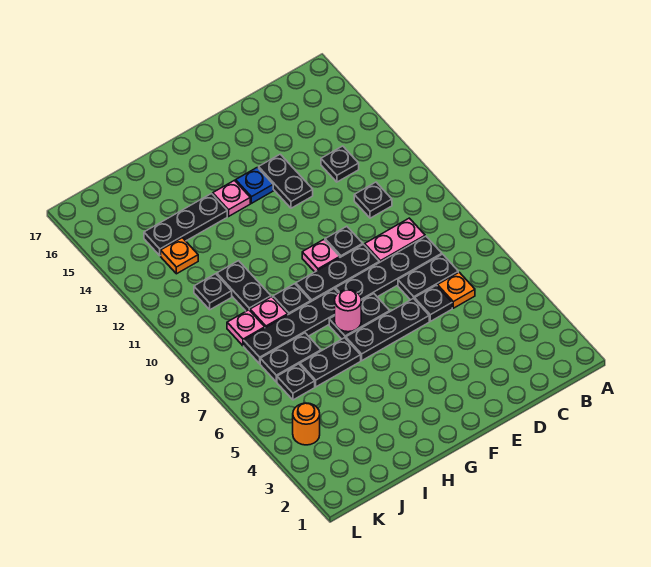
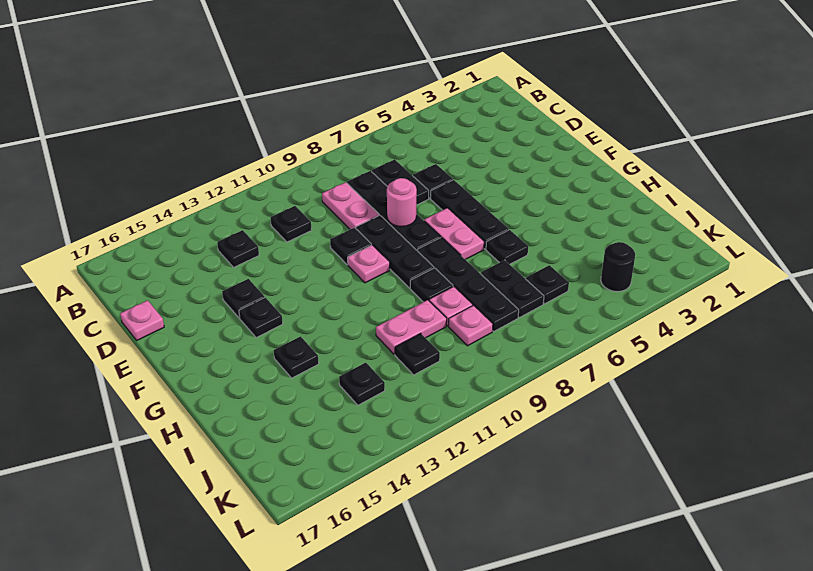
orange 1x1 plate [437,272,475,308] -> none
black 1x2 plate [259,154,313,208] -> black 1x1 plate [222,279,265,318]
black 1x2 plate [329,294,390,339] -> pink 1x2 plate [424,208,484,259]
blue 1x1 plate [236,167,273,203] -> black 1x1 plate [239,297,283,338]
pink 1x1 round brick [335,290,361,332] -> pink 1x1 round brick moved to [387,178,417,227]
pink 1x1 plate [213,180,250,216] -> pink 1x1 plate moved to [120,300,164,340]
black 1x2 plate [300,338,361,387] -> black 1x1 plate [486,230,528,264]
black 1x3 plate [144,194,227,256] -> black 1x1 plate [274,336,319,378]
black 1x2 plate [217,261,271,311] -> pink 1x2 plate [376,300,447,354]
orange 1x1 plate [161,238,198,274] -> black 1x1 plate [339,363,385,405]
orange 1x1 round brick [293,403,320,445] -> black 1x1 round brick [601,242,635,292]

